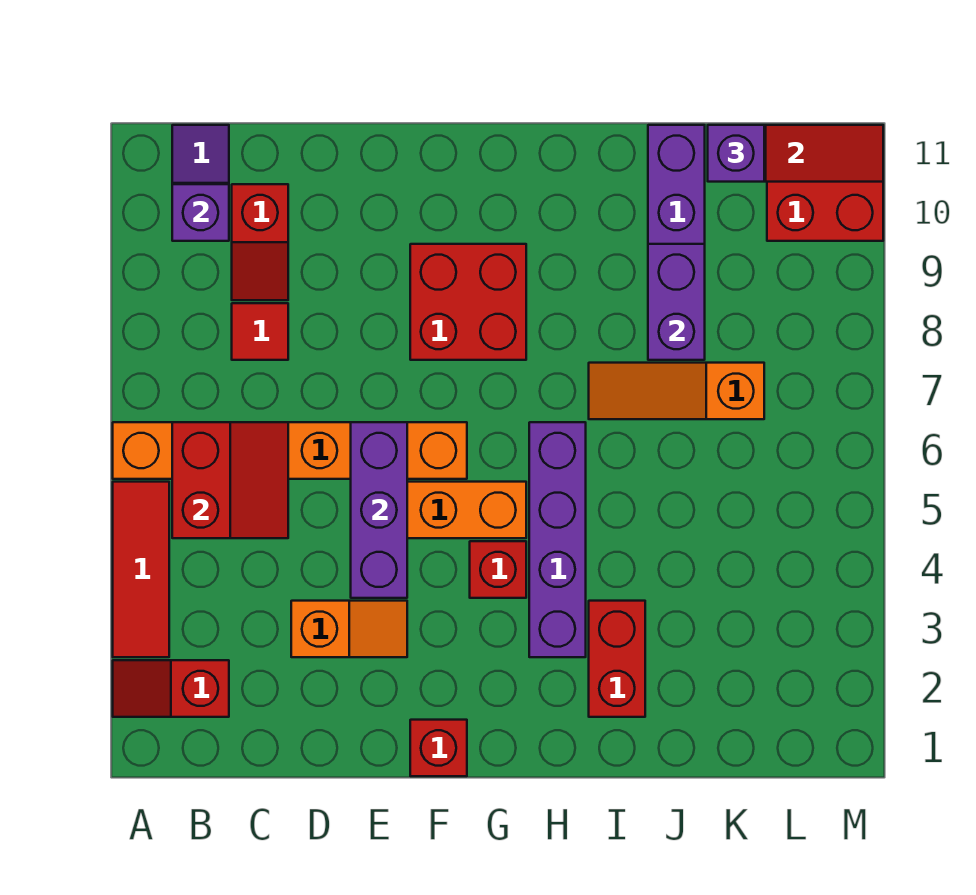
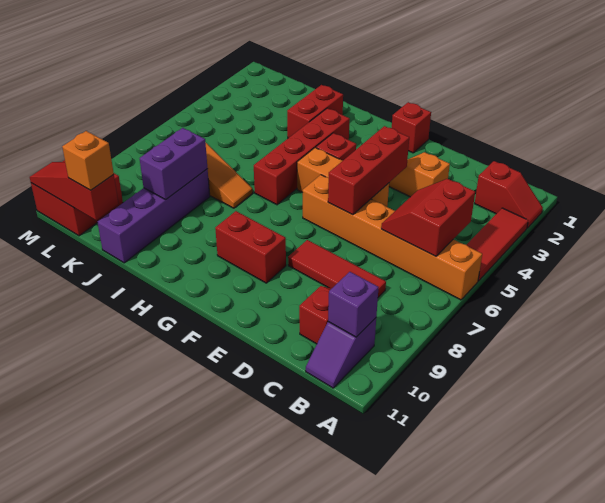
red 1x1 tile [232,303,288,360] -> red 1x3 tile [288,240,386,297]
purple 1x3 brick [351,422,407,598] -> red 1x3 brick [328,126,409,215]
red 2x2 brick [410,244,526,360] -> red 1x2 brick [215,211,286,283]
purple 1x4 brick [529,422,586,657] -> red 1x4 brick [254,108,350,205]
purple 1x1 brick [708,125,764,182] -> orange 1x1 brick [62,131,114,190]

